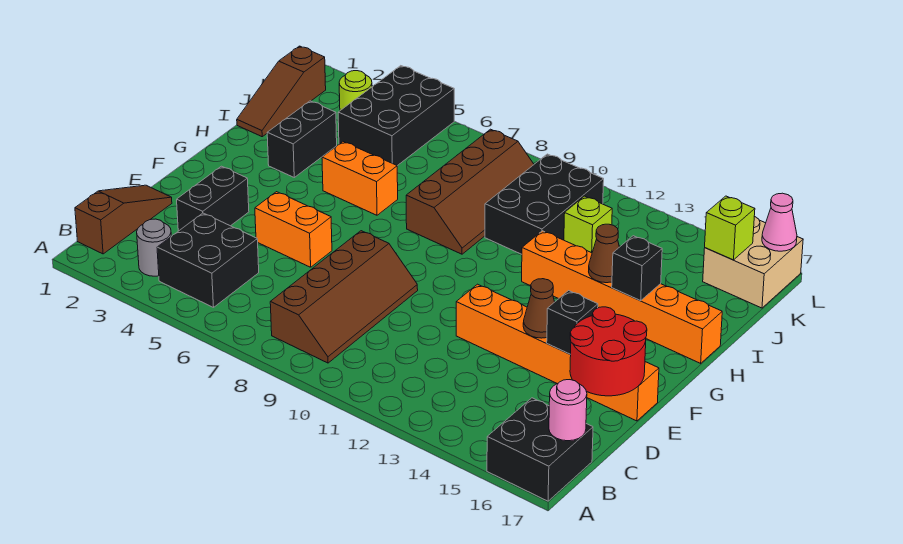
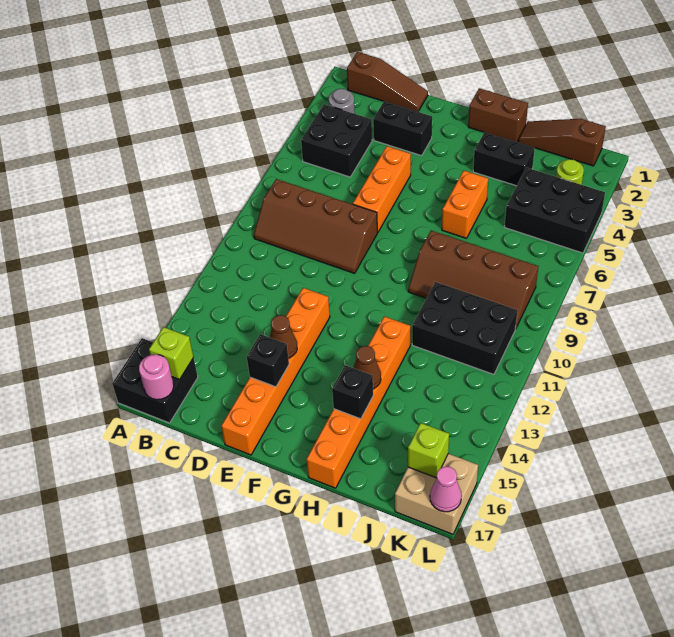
red 2x2 round brick [570,307,647,396] -> none
orange 1x2 brick [255,192,332,267] -> orange 1x3 brick [353,146,411,233]
none -> brown 1x2 brick [468,88,528,142]
lime 1x1 brick [564,196,612,253] -> lime 1x1 brick moved to [149,327,194,379]

